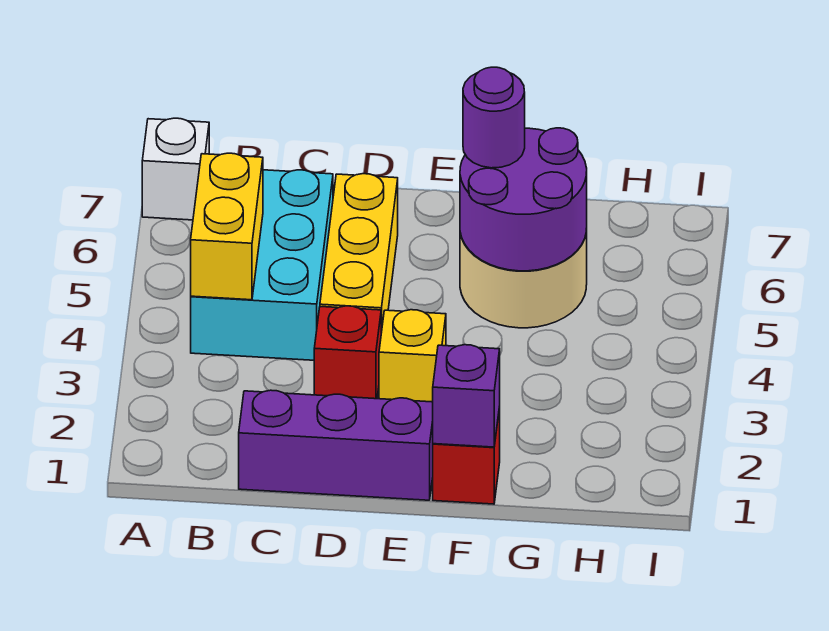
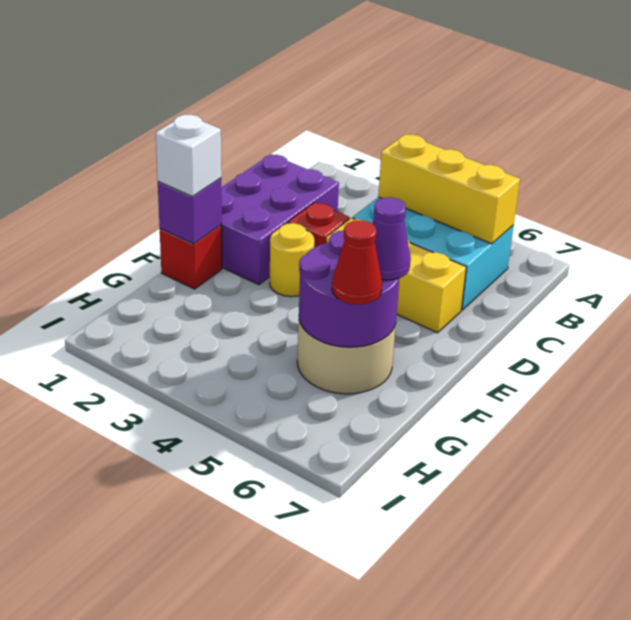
white 1x1 brick [142,118,209,220] -> white 1x1 brick moved to [156,114,221,196]
yellow 1x2 brick [191,153,263,300] -> yellow 1x3 brick [378,134,520,244]
purple 1x3 brick [239,390,433,500] -> purple 2x3 brick [221,154,339,285]
yellow 1x1 brick [379,310,446,402] -> yellow 1x1 round brick [270,223,314,297]
purple 1x1 round brick [463,67,525,168] -> purple 1x1 cone [372,197,411,280]
none -> red 1x1 cone [332,220,382,305]

